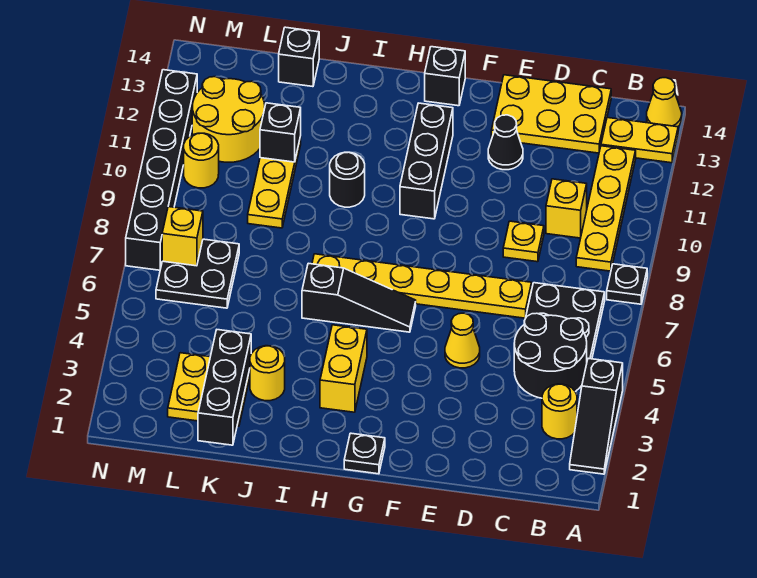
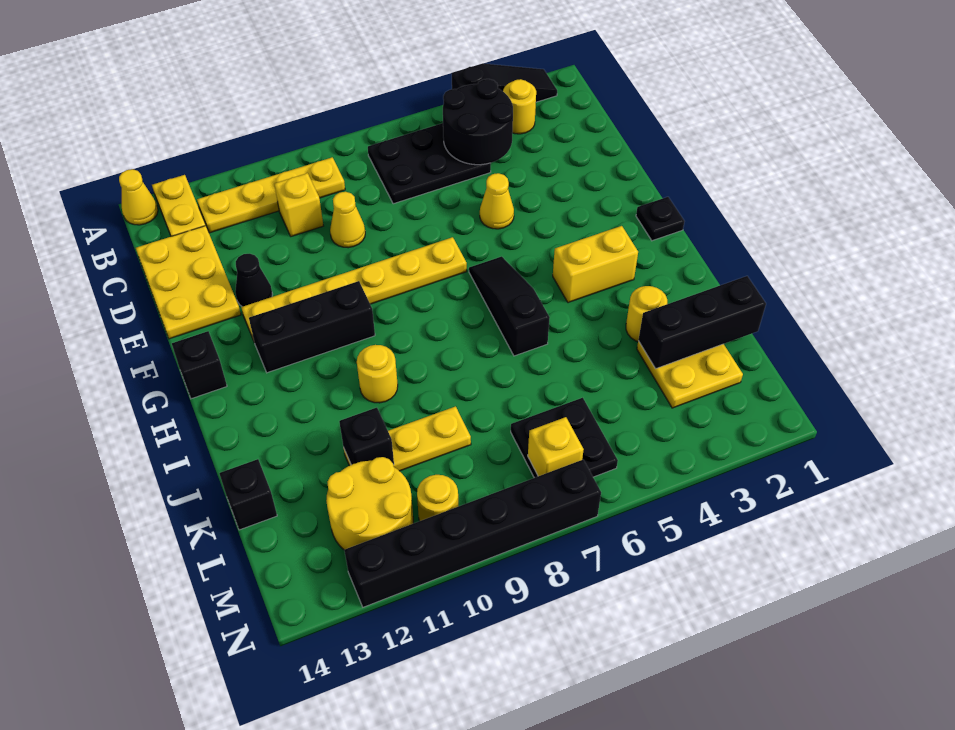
black 1x1 plate [607,264,647,304] -> none
yellow 1x6 plate [312,254,532,318] -> yellow 1x6 plate turned to [241,237,467,341]
yellow 1x1 plate [503,221,544,262] -> yellow 1x1 cone [330,192,365,248]
black 1x1 round brick [330,152,365,207] -> yellow 1x1 round brick [357,345,398,403]

